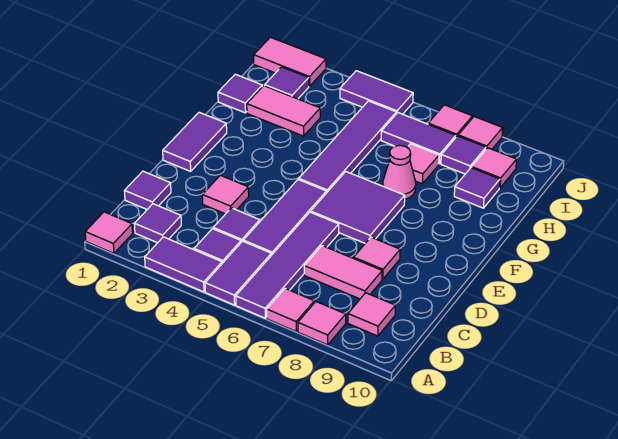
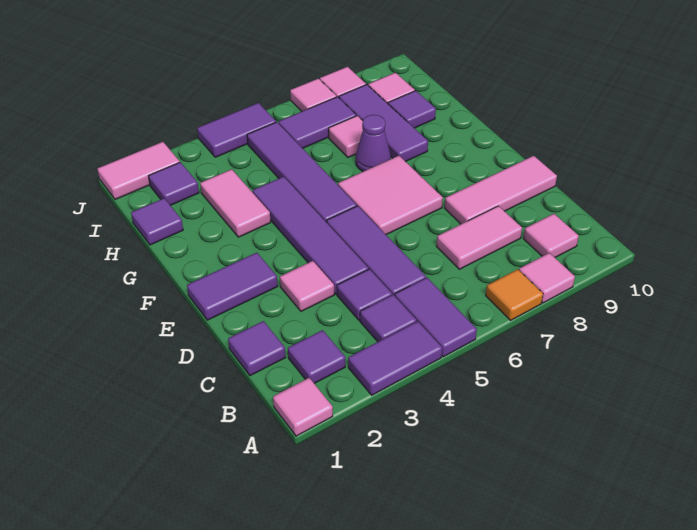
purple 1x4 tile [236,212,339,318] -> purple 1x4 tile moved to [253,176,369,294]
pink 1x1 tile [267,289,314,331] -> orange 1x1 tile [486,269,543,320]
pink 1x1 tile [354,237,400,279] -> pink 1x3 tile [445,156,557,224]
purple 1x2 tile [163,112,227,171] -> purple 1x2 tile turned to [187,253,278,320]
purple 2x2 tile [311,172,405,243] -> pink 2x2 tile [338,156,443,235]
pink 1x1 cone [383,145,416,199] -> purple 1x1 cone [356,115,391,171]
pink 1x2 tile [247,86,320,136] -> pink 1x2 tile turned to [200,169,271,237]
purple 1x1 tile [441,136,486,174] -> purple 1x3 tile [339,85,428,162]

